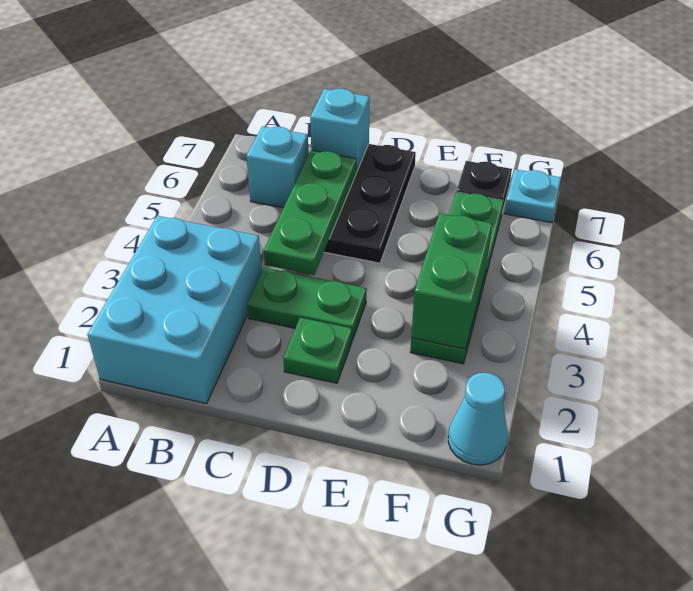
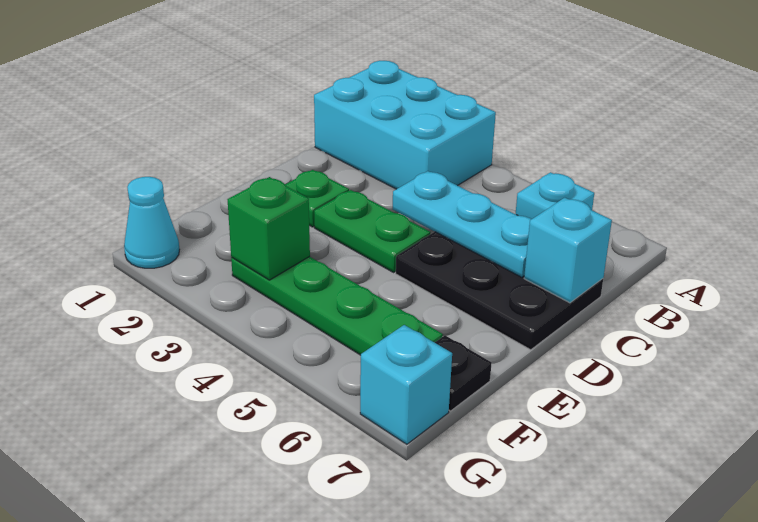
green 1x2 plate [247,267,367,340] -> green 1x2 plate turned to [314,190,430,272]
green 1x3 plate [264,151,356,275] -> cyan 1x3 plate [393,171,531,277]
green 1x2 brick [411,213,492,349] -> green 1x1 brick [227,177,310,280]
cyan 1x1 plate [505,169,561,223] -> cyan 1x1 brick [360,325,452,444]

